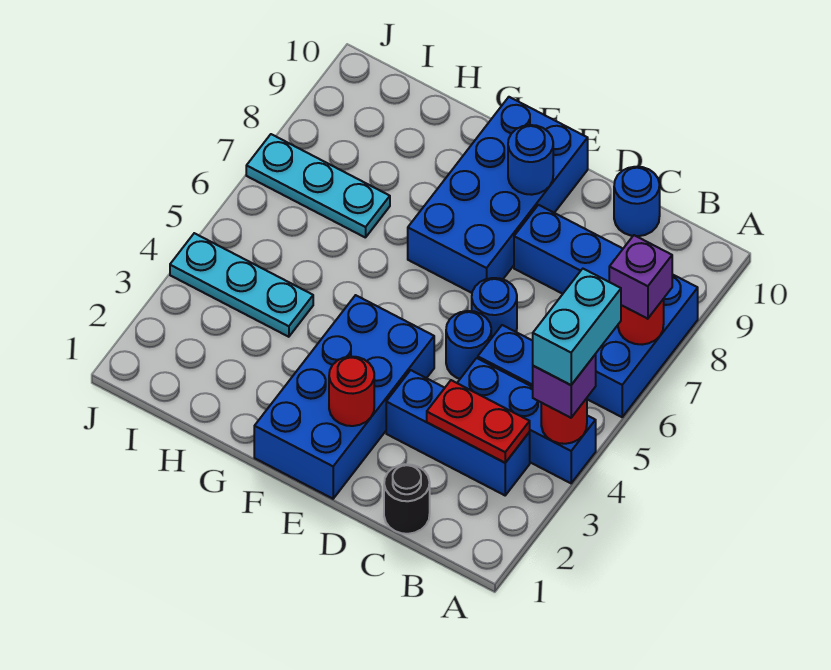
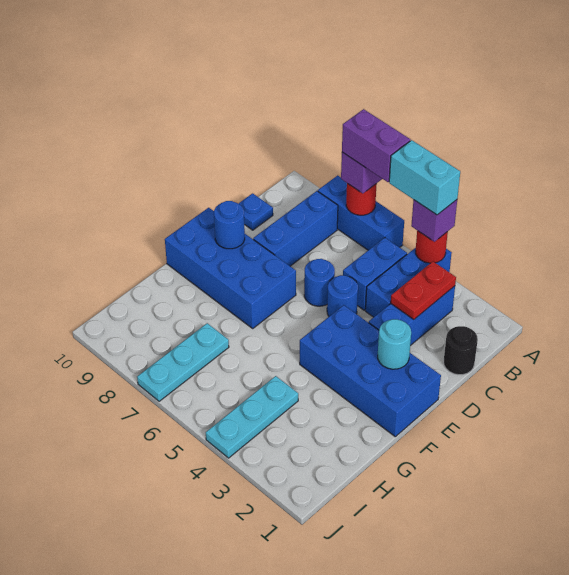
none -> purple 1x2 brick [342,109,410,182]
blue 1x1 round brick [614,167,660,236] -> blue 1x1 plate [239,193,273,230]
red 1x1 round brick [329,356,374,426] -> cyan 1x1 round brick [378,319,411,369]

